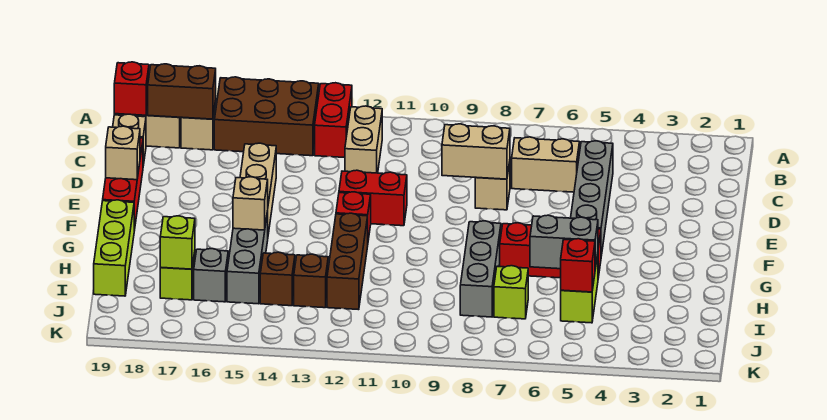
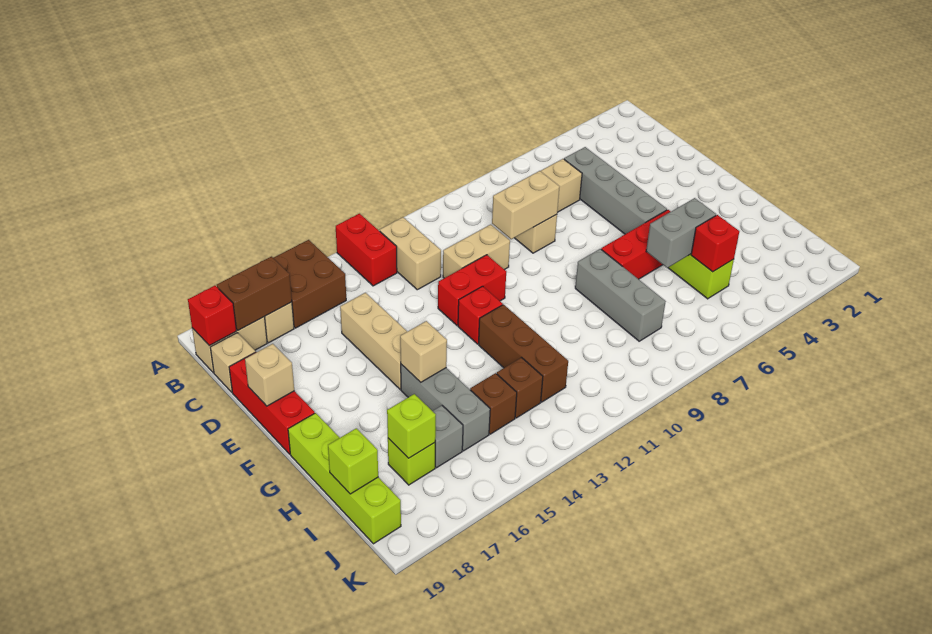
brown 2x3 brick [214,77,319,156] -> brown 2x2 brick [273,240,346,328]
none -> tan 1x2 brick [443,225,510,278]
lime 1x3 brick [94,200,134,296] -> lime 1x4 brick [288,413,401,544]
lime 1x1 brick [494,266,528,319] -> lime 1x1 brick moved to [328,428,378,494]

